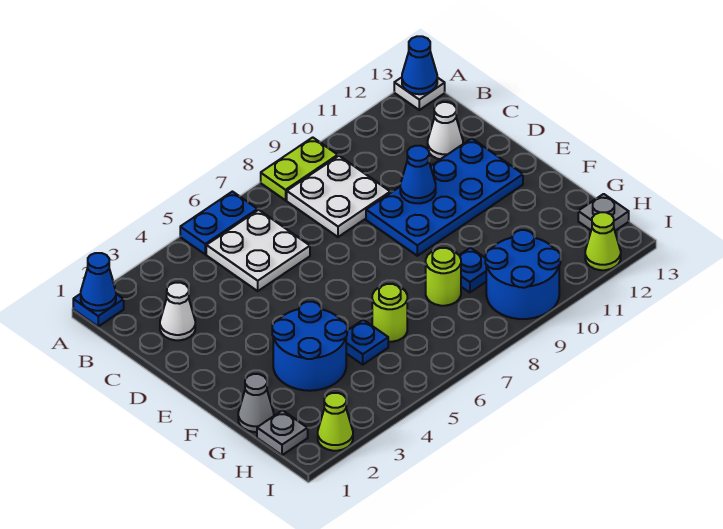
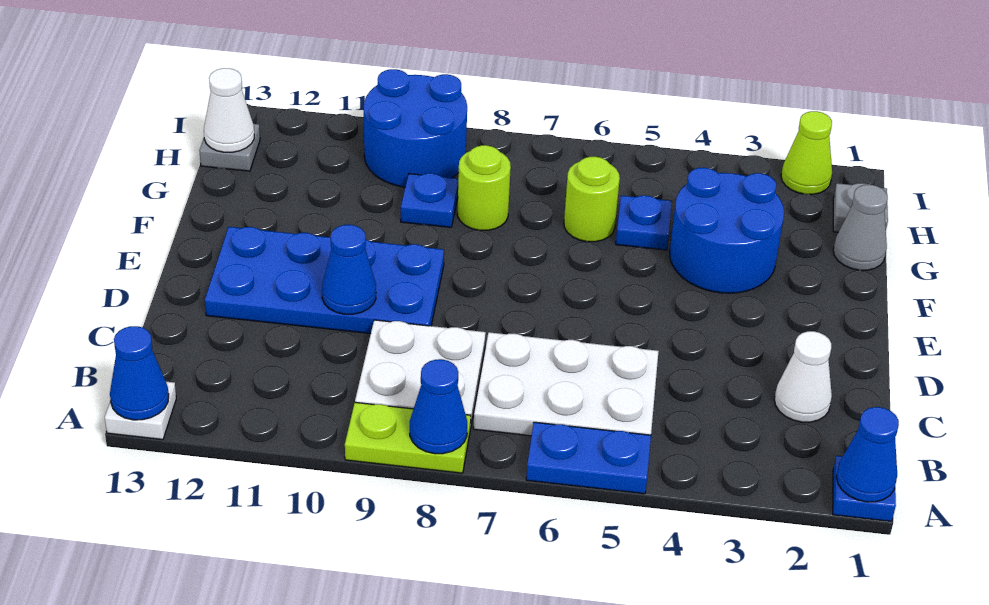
none -> blue 1x1 cone [410,359,467,454]
white 2x2 plate [206,210,310,291] -> white 2x3 plate [473,332,659,436]
white 1x1 cone [428,102,463,159] -> white 1x1 cone moved to [204,68,254,152]
lime 1x1 cone [585,212,621,270] -> none

